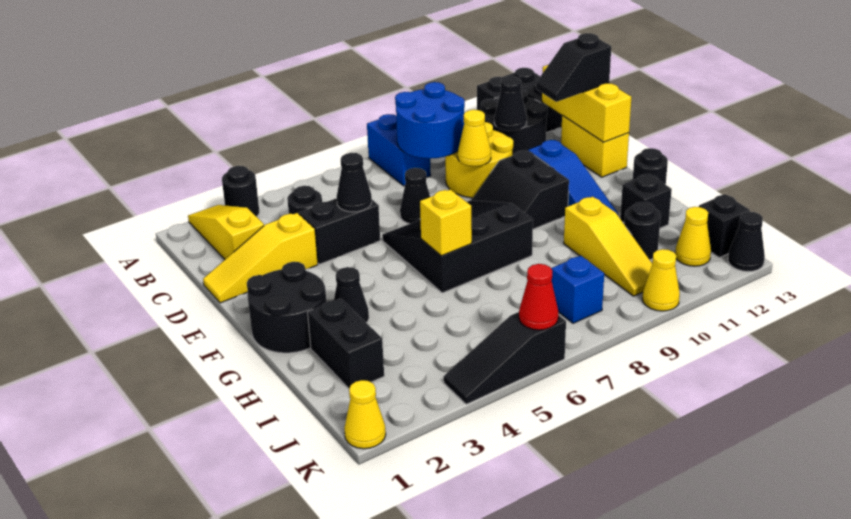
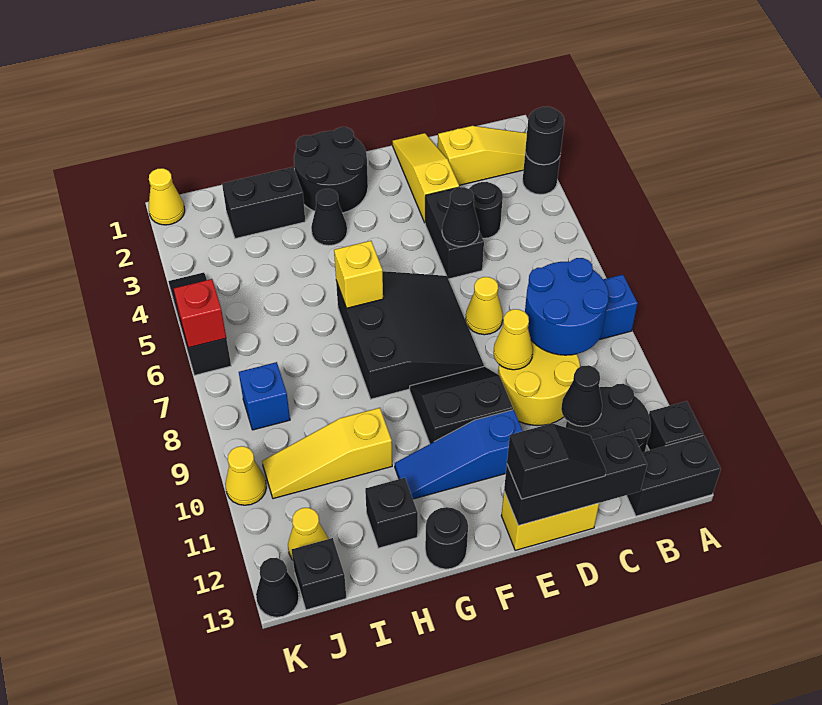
yellow 1x3 brick [542,65,631,142] -> black 1x3 brick [504,430,647,526]
black 1x1 cone [400,168,430,224] -> yellow 1x1 cone [466,277,503,335]
black 1x2 slope [536,33,611,102] -> black 1x2 slope turned to [507,423,606,499]
black 1x1 round brick [624,202,661,260] -> black 1x1 round brick moved to [525,106,564,165]
red 1x1 cone [519,264,558,330] -> red 1x1 brick [174,279,226,348]

